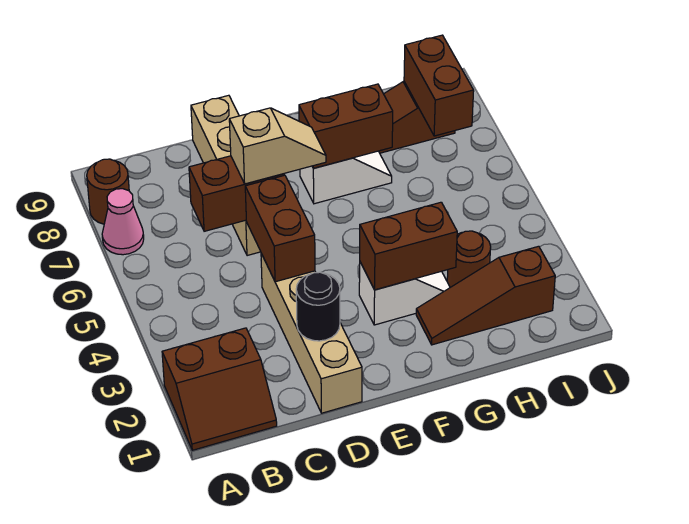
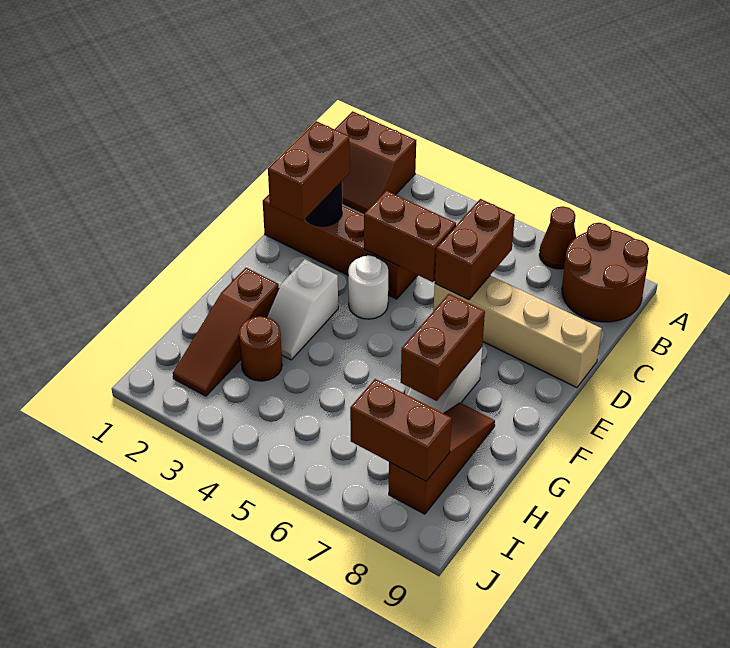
brown 2x2 slope [162,328,277,450] -> brown 2x2 slope turned to [335,111,416,214]
pink 1x1 cone [102,189,144,255] -> brown 1x1 cone [539,206,576,269]
brown 1x1 round brick [87,159,129,224] -> brown 2x2 round brick [562,223,649,322]
tan 1x4 brick [261,254,362,413] -> brown 1x4 brick [263,195,418,299]
tan 1x2 slope [229,108,326,184] -> none
none -> white 1x1 round brick [348,256,388,319]
brown 1x2 brick [360,202,457,290] -> brown 1x2 brick moved to [268,121,350,221]
brown 1x3 slope [416,246,555,345] -> brown 1x3 slope turned to [173,268,279,396]

